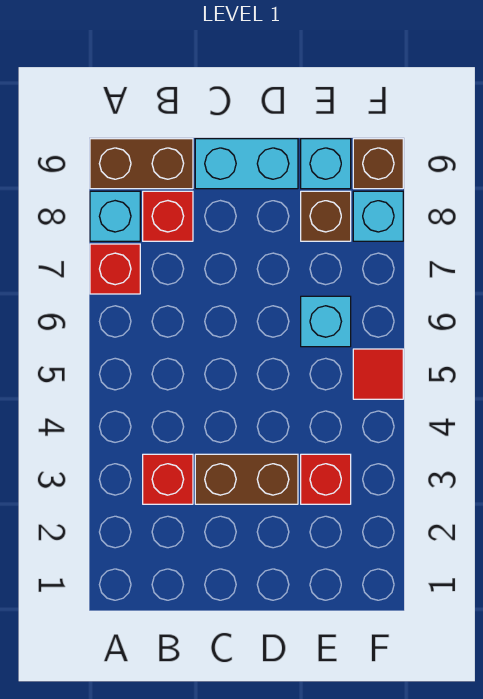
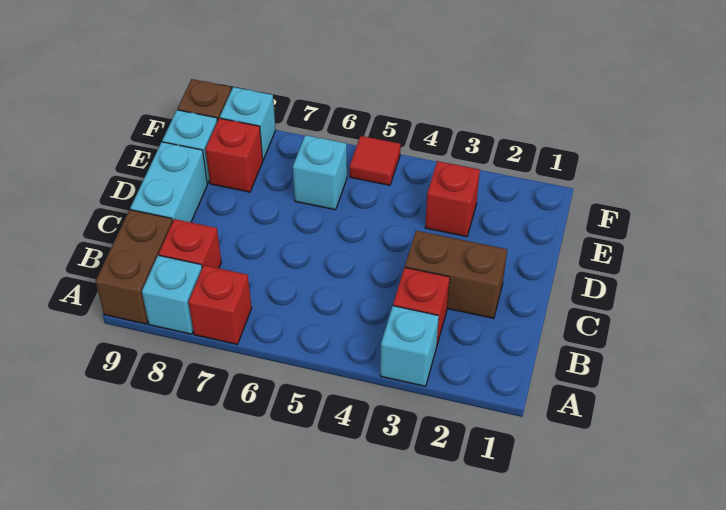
none -> cyan 1x1 brick [380,306,439,386]
brown 1x2 brick [195,454,298,504] -> brown 1x2 brick turned to [405,231,507,318]
brown 1x1 brick [301,191,351,241] -> red 1x1 brick [205,118,263,192]

